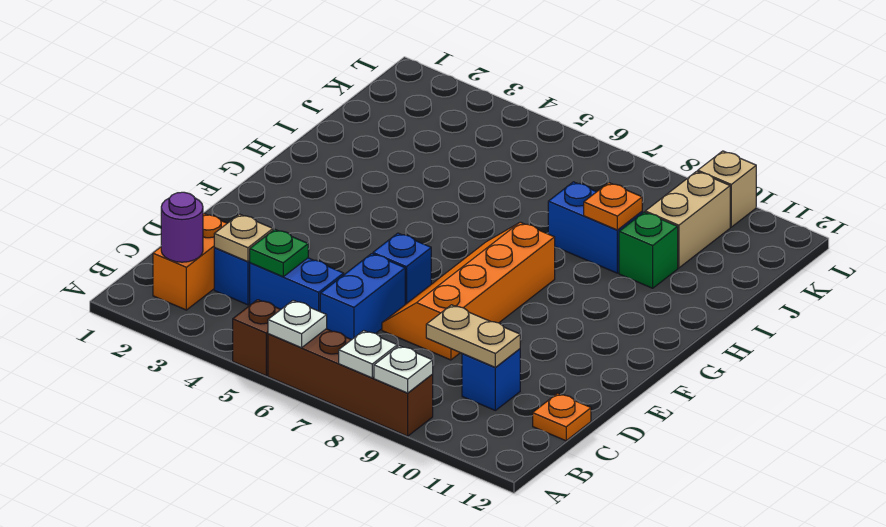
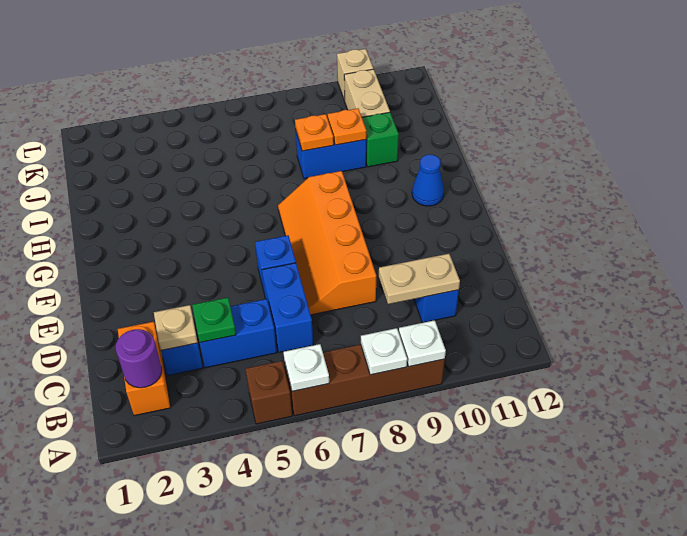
orange 1x1 plate [533,393,591,441] -> orange 1x1 plate moved to [295,114,334,151]
none -> blue 1x1 cone [412,155,444,206]

